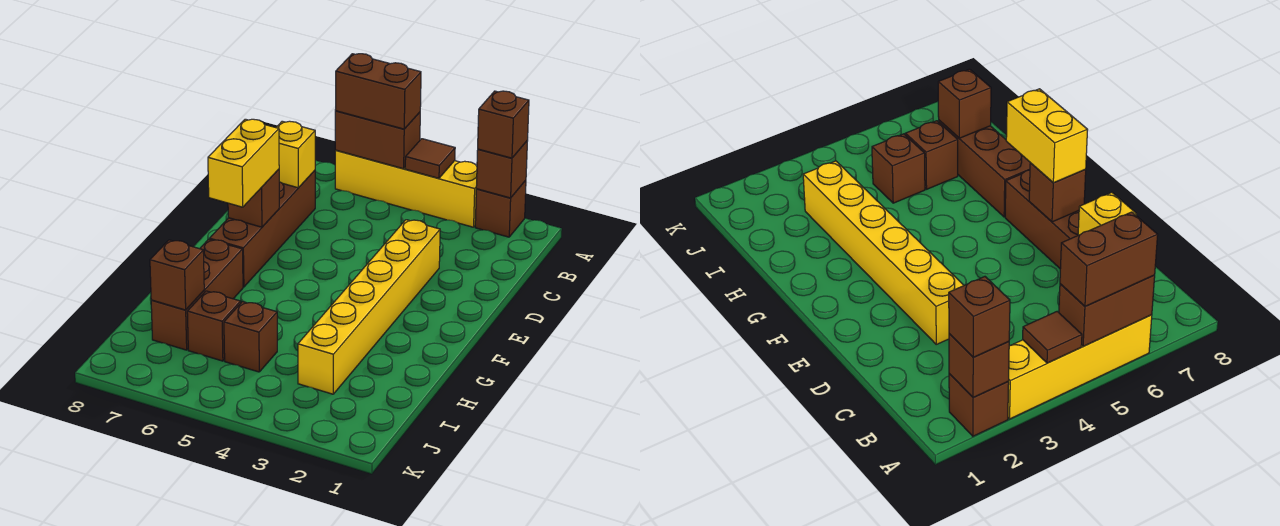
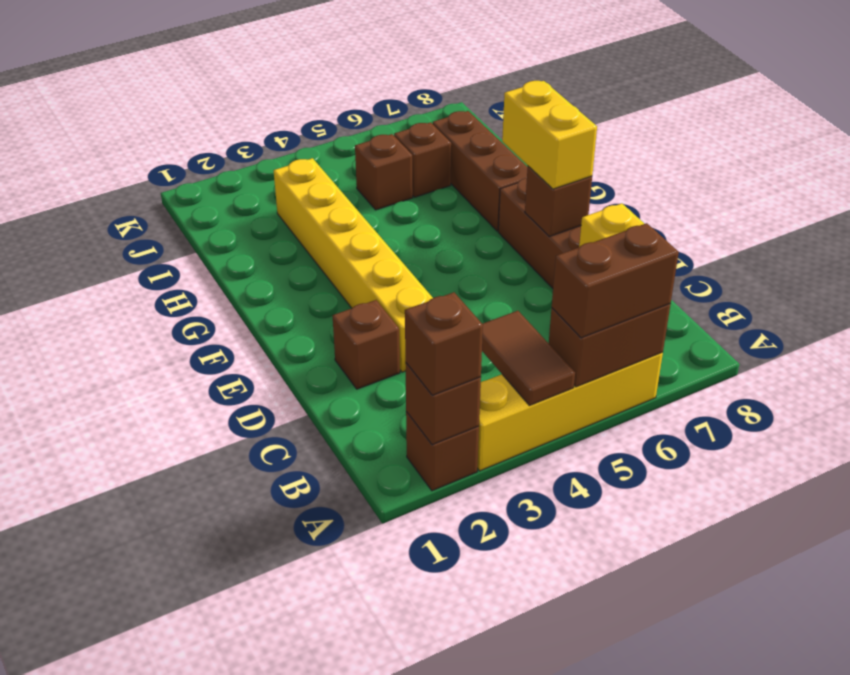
brown 1x1 tile [405,139,455,178] -> brown 1x2 tile [482,311,575,406]
brown 1x1 brick [150,240,204,310] -> brown 1x1 brick moved to [333,300,400,389]

